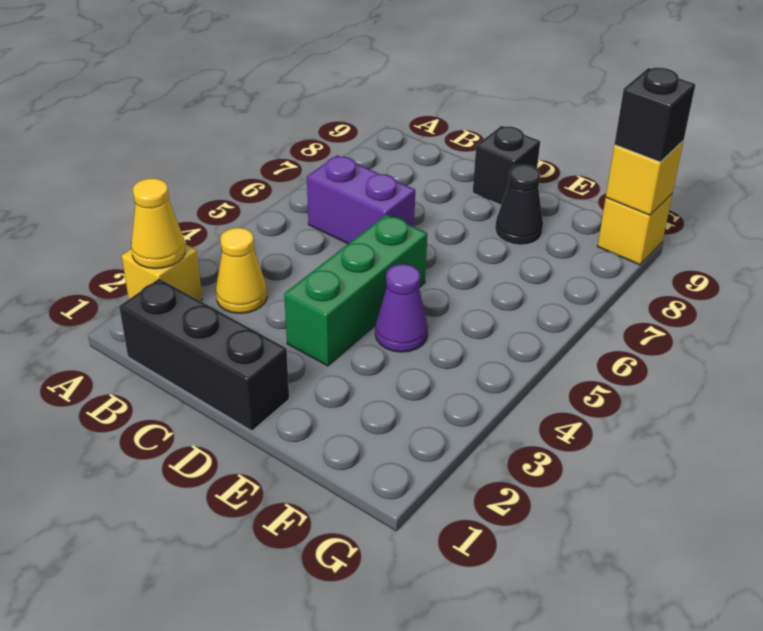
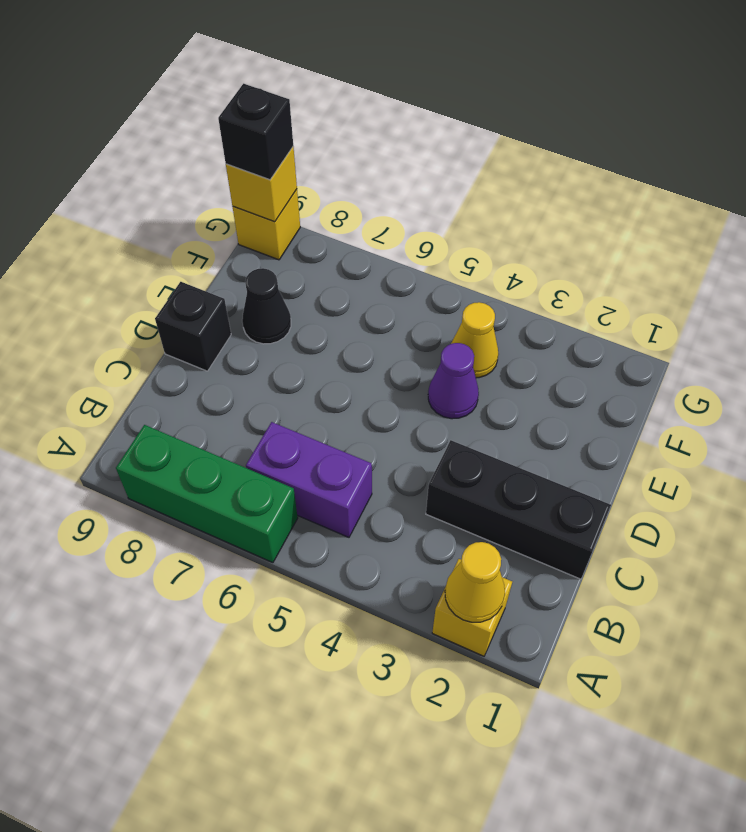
black 1x3 brick [119,279,289,431] -> black 1x3 brick turned to [426,440,611,579]
yellow 1x1 cone [216,228,267,313] -> yellow 1x1 cone moved to [451,302,498,378]
purple 1x2 brick [307,155,415,244] -> purple 1x2 brick turned to [246,422,372,537]
green 1x3 brick [284,215,427,366] -> green 1x3 brick moved to [116,425,298,563]

